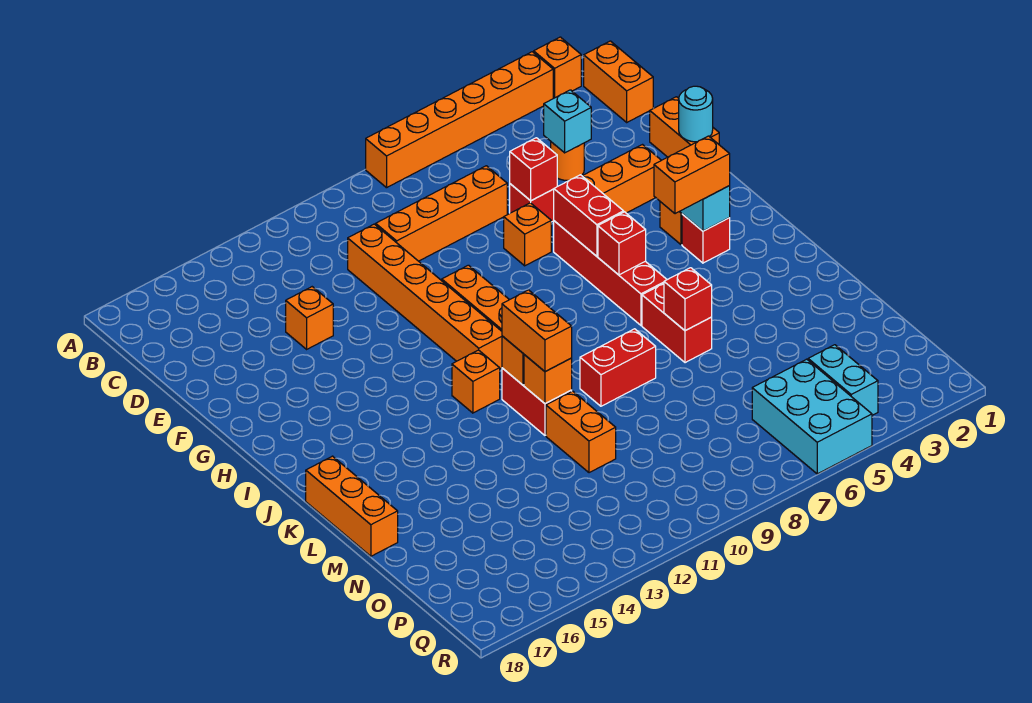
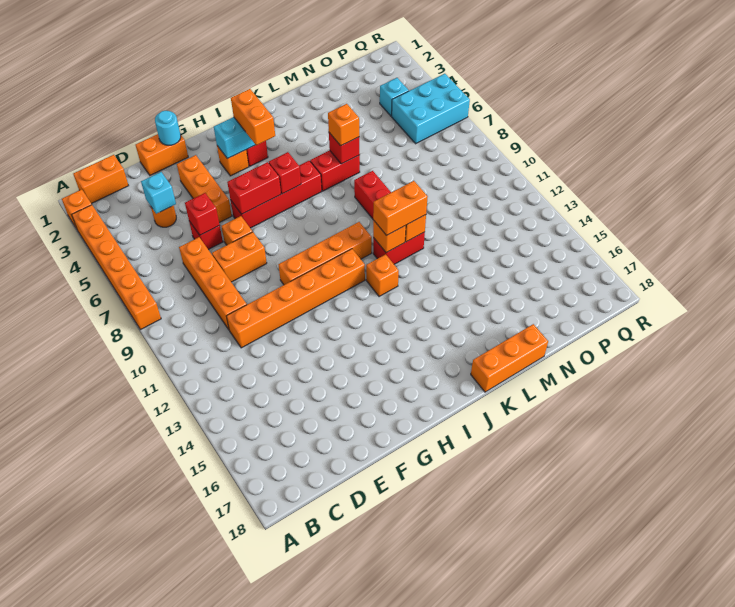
orange 1x1 brick [286,287,333,349] -> orange 1x1 brick moved to [328,104,359,146]
orange 1x2 brick [546,391,616,473] -> orange 1x2 brick moved to [212,232,267,282]
cyan 1x2 brick [808,345,878,415] -> cyan 1x1 brick [380,78,409,116]

